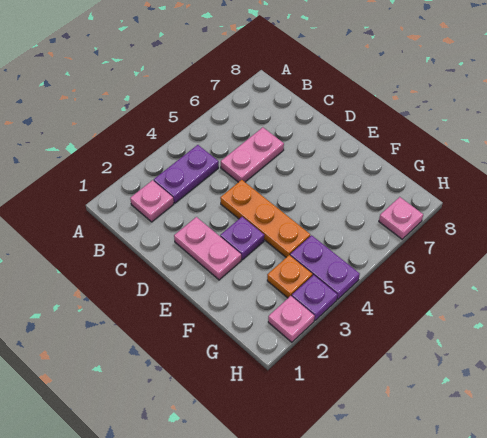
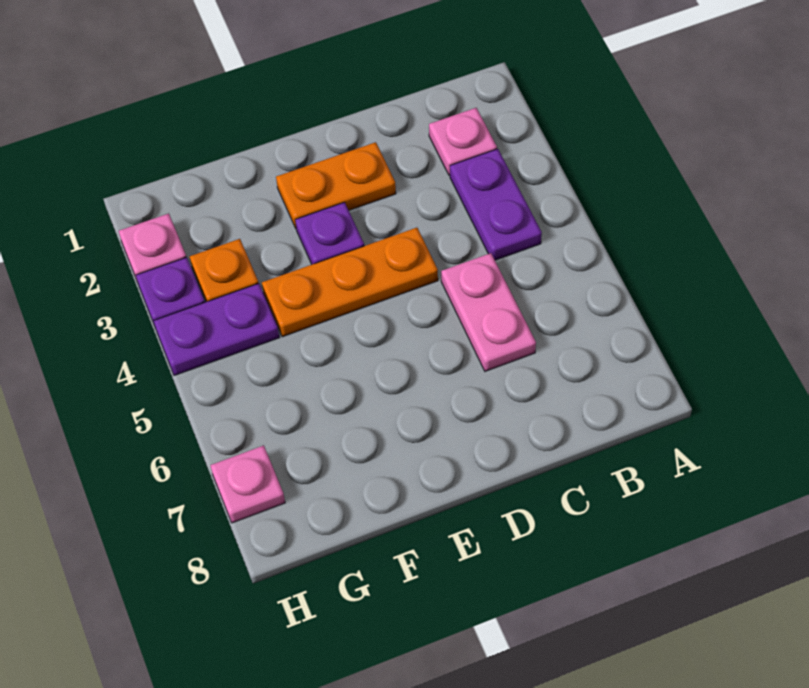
pink 1x2 plate [174,217,241,280] -> orange 1x2 plate [276,142,396,228]

